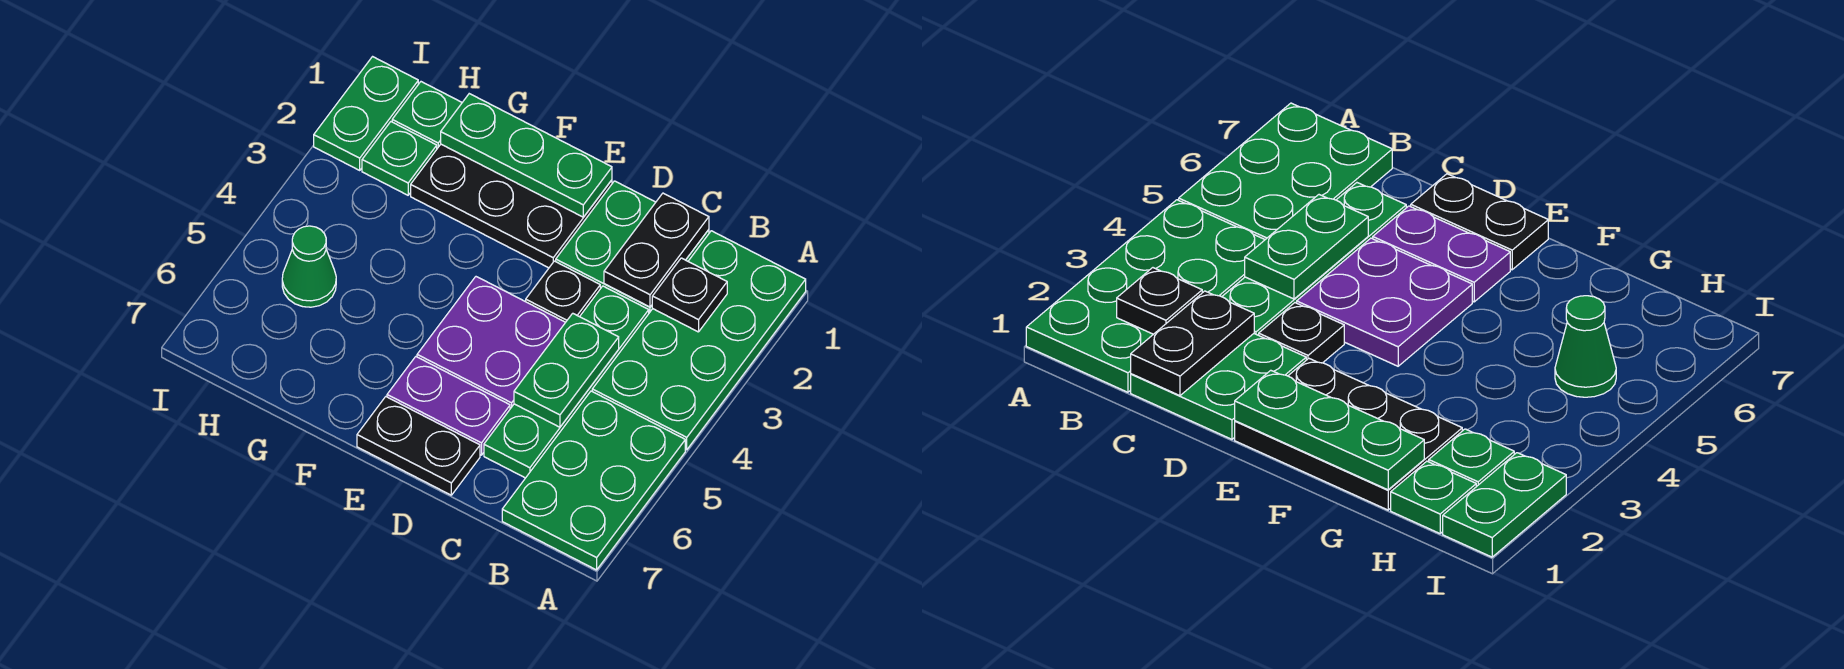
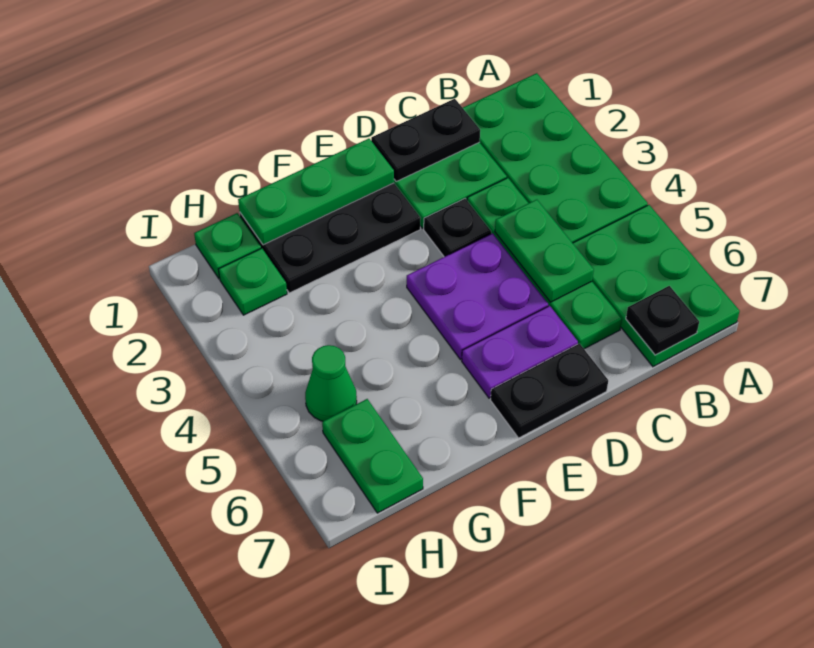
black 1x1 plate [652,258,727,332] -> black 1x1 plate moved to [626,286,699,355]
black 1x2 plate [604,193,709,307] -> black 1x2 plate turned to [371,99,480,181]
green 1x2 plate [314,57,418,170] -> green 1x2 plate moved to [322,399,423,513]

